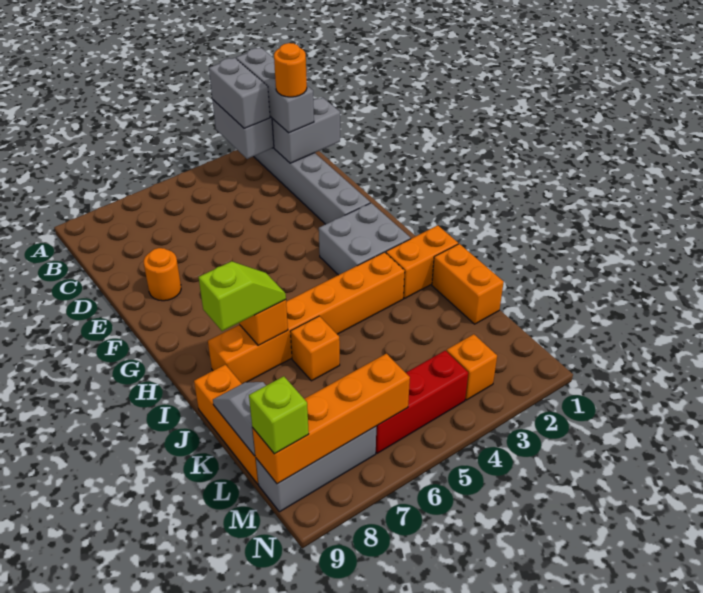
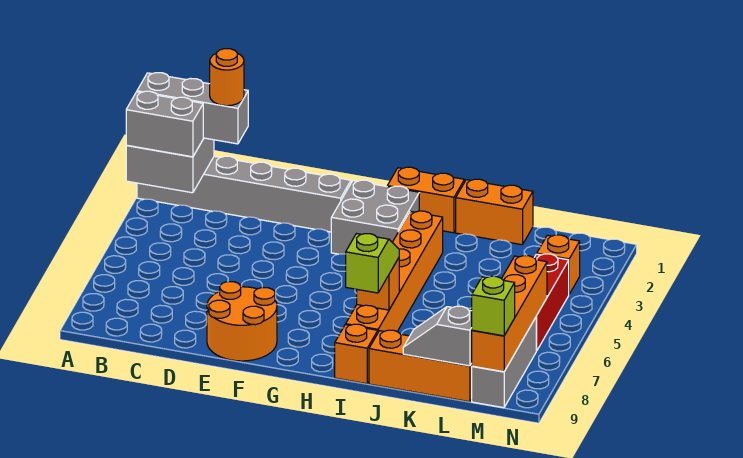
grey 1x2 brick [272,98,340,163] -> none
orange 1x1 round brick [144,248,181,301] -> orange 2x2 round brick [207,282,277,361]
orange 1x2 brick [386,225,458,299] -> orange 1x2 brick turned to [387,167,464,233]
orange 1x1 brick [290,316,340,381] -> orange 1x1 brick moved to [335,324,378,384]

